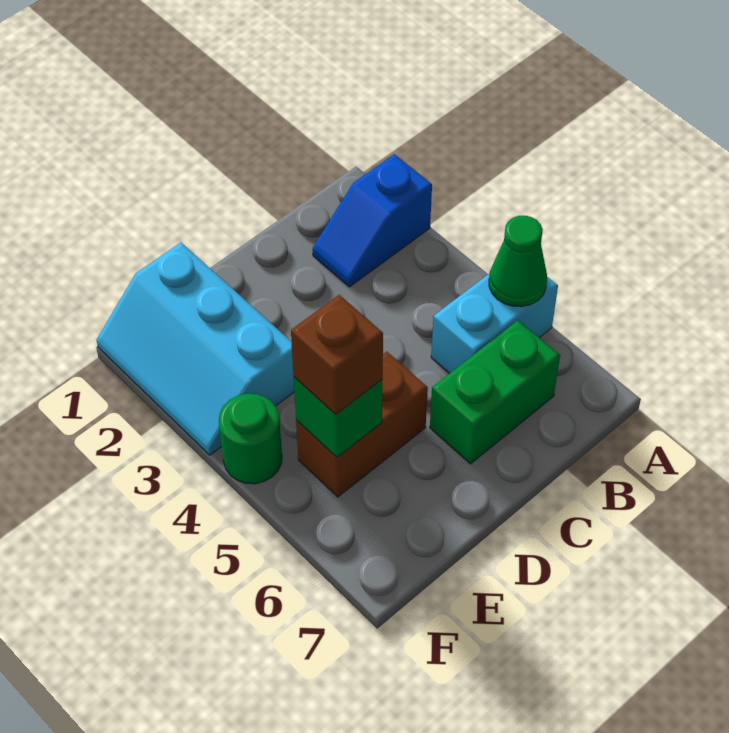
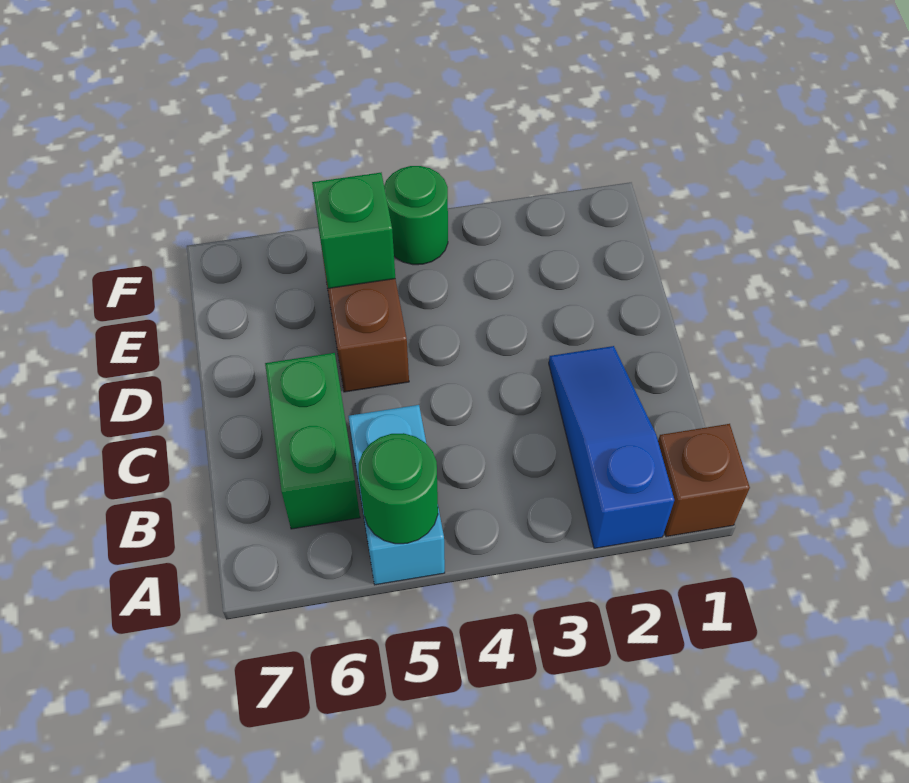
blue 1x2 slope [313,154,432,287] -> blue 1x3 slope [549,346,674,548]
green 1x1 cone [489,216,547,307] -> green 1x1 round brick [359,433,438,544]
cyan 2x3 slope [97,243,294,455] -> none
brown 1x1 brick [291,295,383,415] -> brown 1x1 brick moved to [658,424,750,537]

